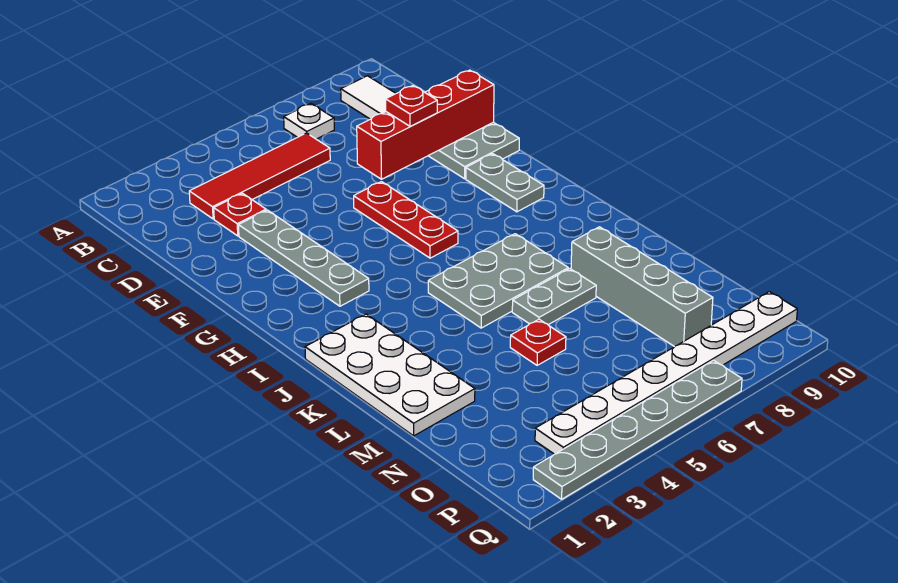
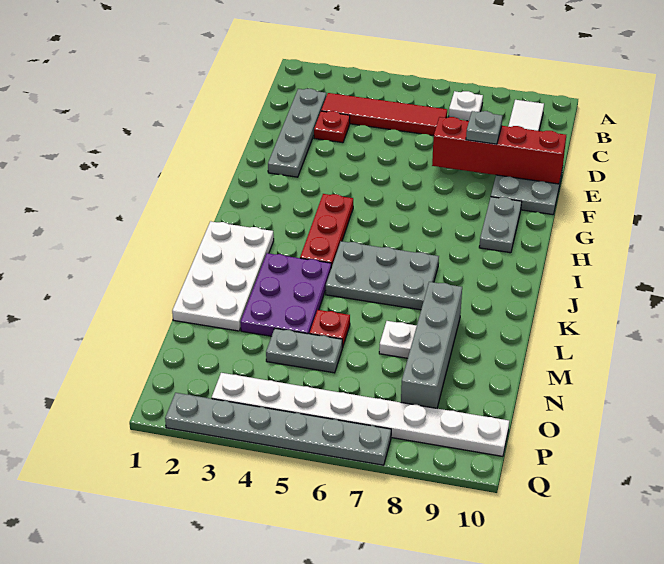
grey 1x4 plate [238,210,369,306] -> grey 1x4 plate moved to [268,89,326,177]
red 1x1 plate [386,86,437,127] -> grey 1x1 plate [466,111,502,144]
red 1x3 plate [354,182,458,258] -> red 1x3 plate moved to [300,194,353,268]
none -> purple 2x3 plate [240,253,331,336]
grey 1x2 plate [512,269,596,325] -> grey 1x2 plate moved to [266,328,342,373]
none -> white 1x1 plate [379,321,417,358]

